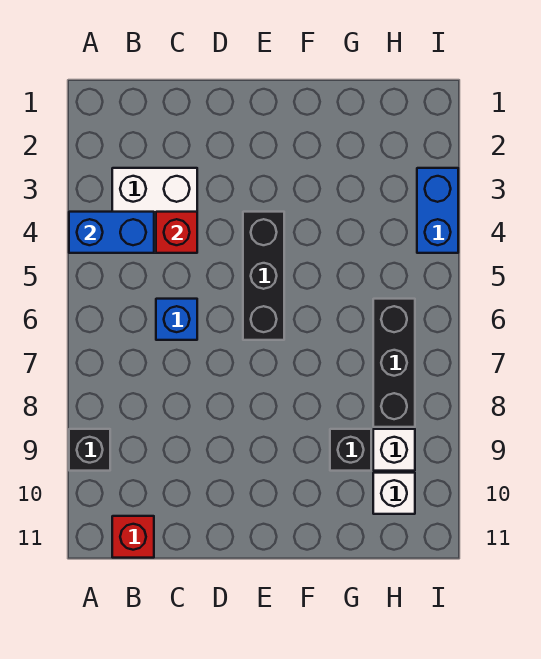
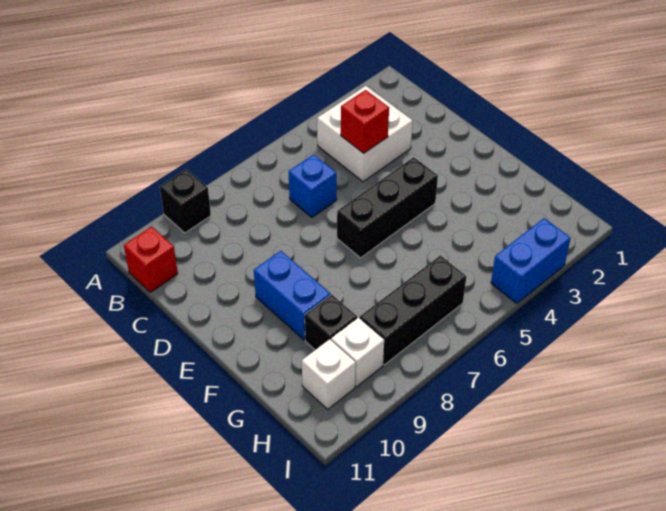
blue 1x2 brick [69,212,154,253] -> blue 1x2 brick moved to [254,251,331,340]

